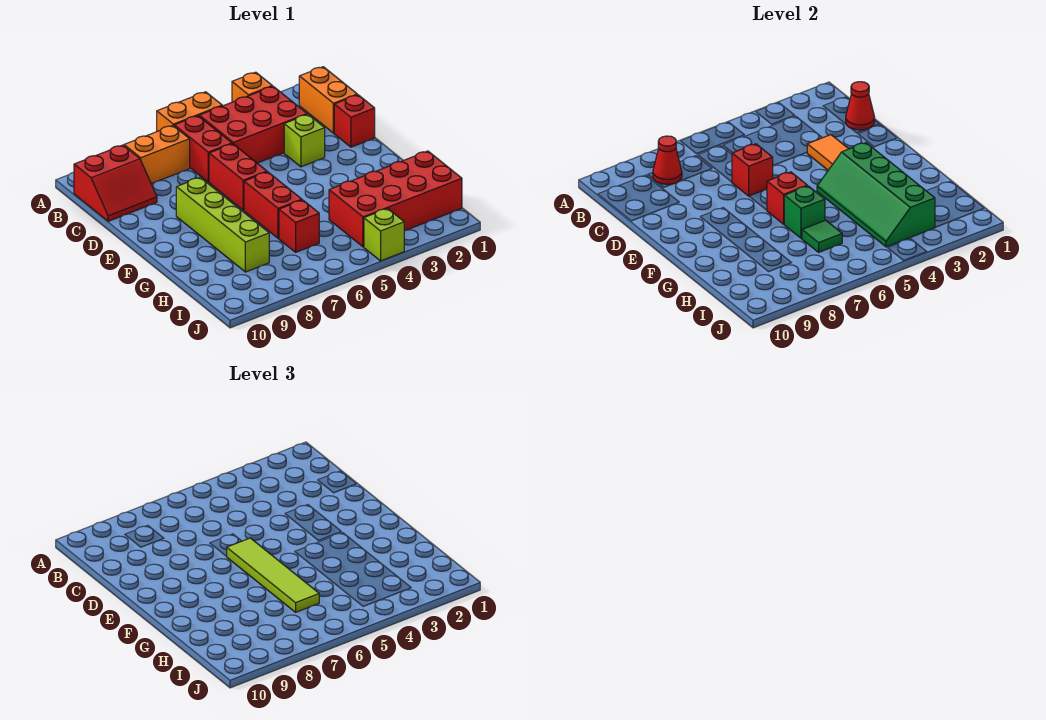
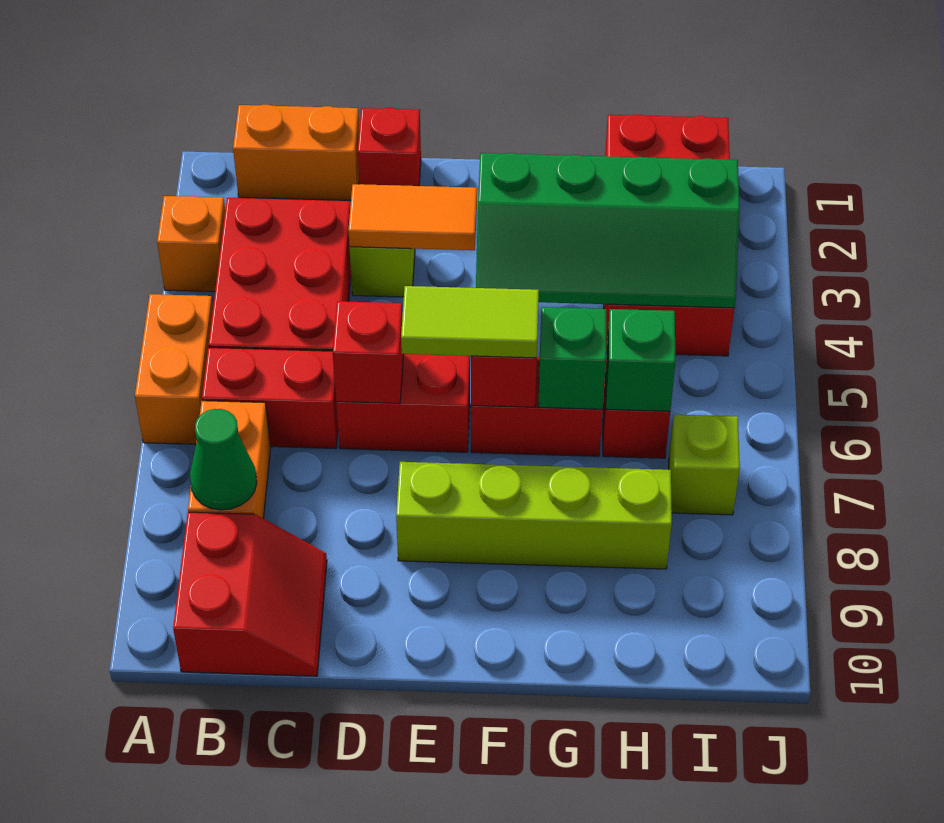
red 1x1 cone [653,136,682,184] -> green 1x1 cone [190,409,257,510]
red 1x1 cone [846,82,875,130] -> none
lime 1x4 tile [227,538,319,612] -> lime 1x2 tile [401,286,539,358]
green 1x1 tile [802,220,842,252] -> green 1x1 brick [606,309,676,411]
lime 1x1 brick [364,209,404,261] -> lime 1x1 brick moved to [669,415,740,515]

